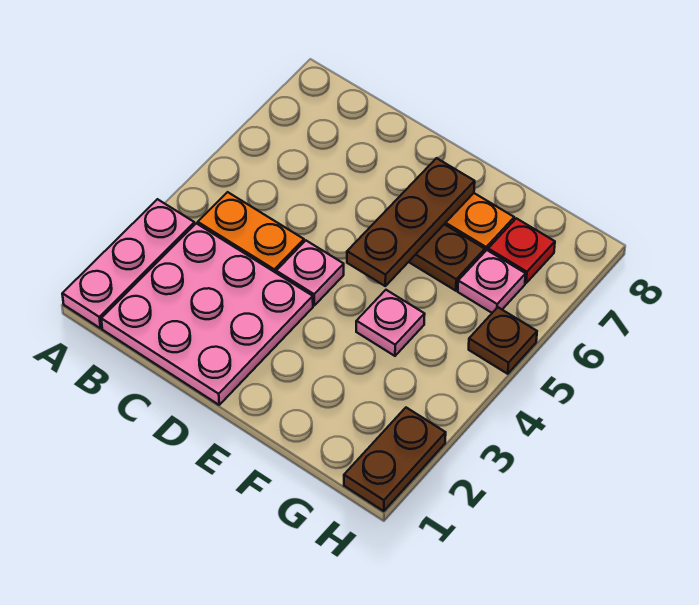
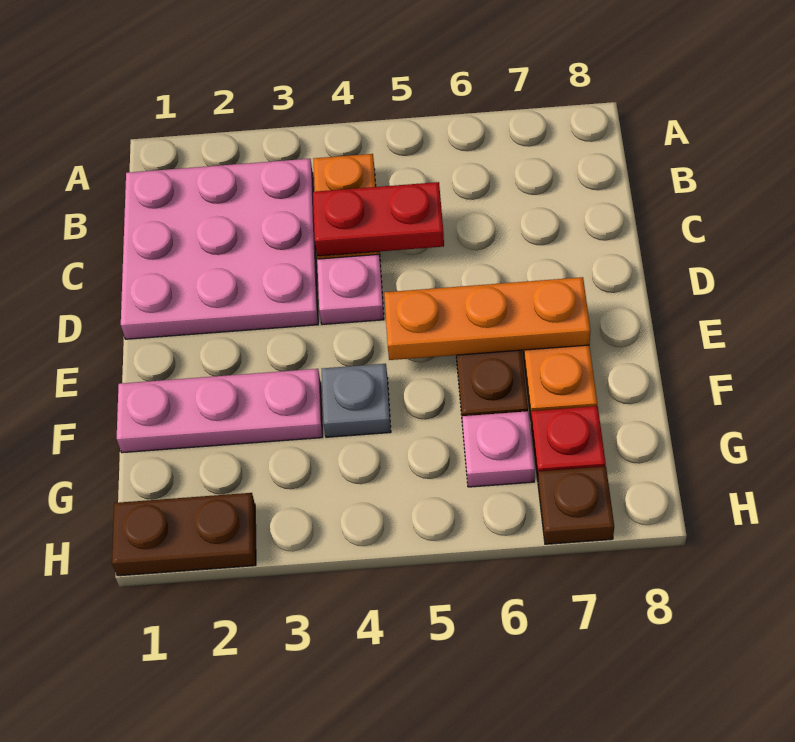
pink 1x3 plate [62,199,194,328] -> pink 1x3 plate moved to [117,369,323,453]
none -> red 1x2 plate [313,182,444,256]
brown 1x3 plate [347,158,475,286] -> orange 1x3 plate [384,277,591,360]
pink 1x1 plate [356,290,425,356] -> grey 1x1 plate [322,364,391,437]
brown 1x1 plate [469,307,537,374] -> brown 1x1 plate moved to [538,466,614,544]

